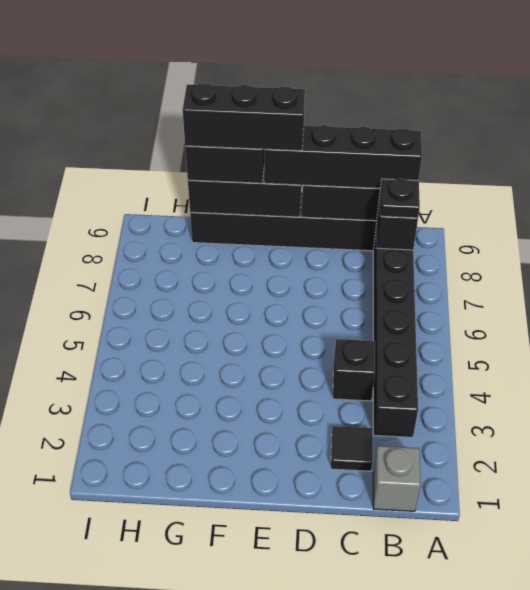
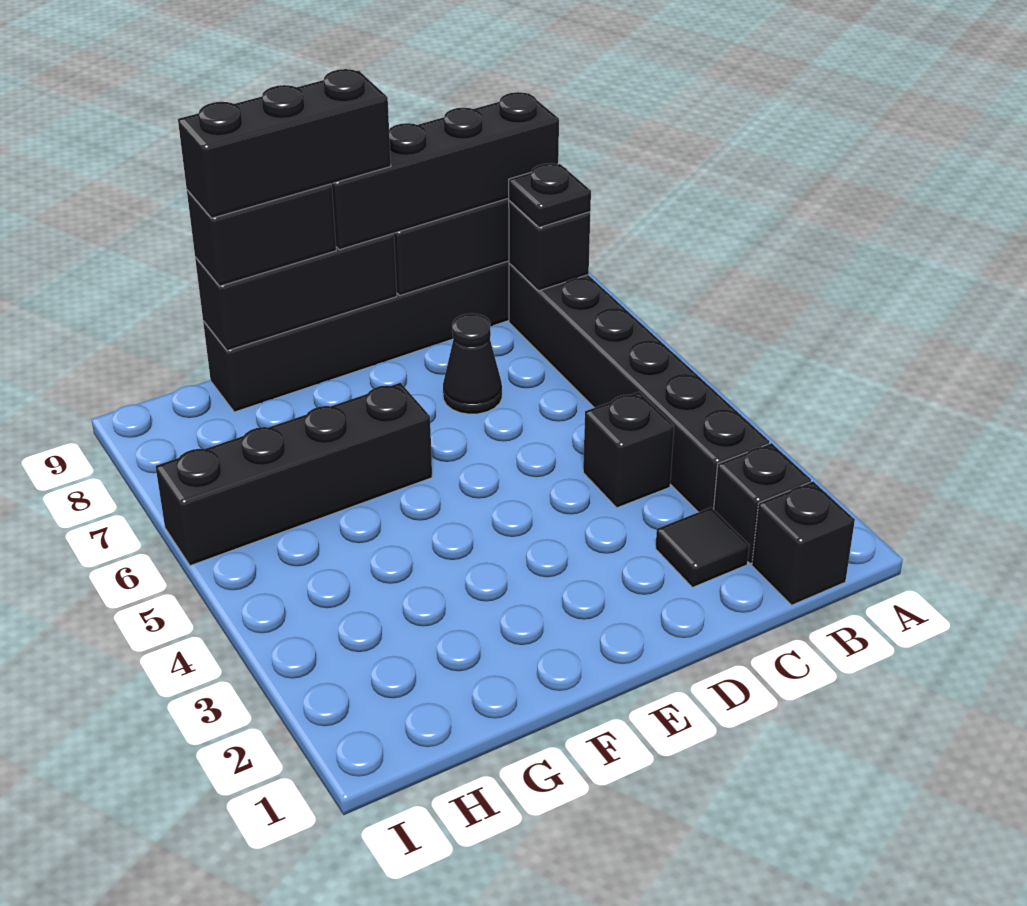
grey 1x1 brick [373,446,421,511] -> black 1x1 brick [752,481,855,605]
none -> black 1x1 brick [714,443,811,564]
none -> black 1x1 cone [443,313,502,414]
none -> black 1x4 brick [156,383,432,566]

